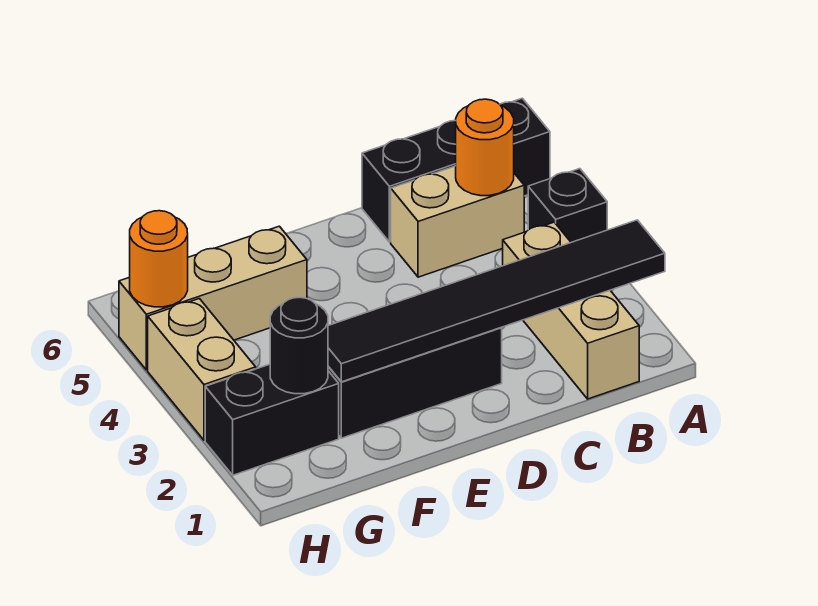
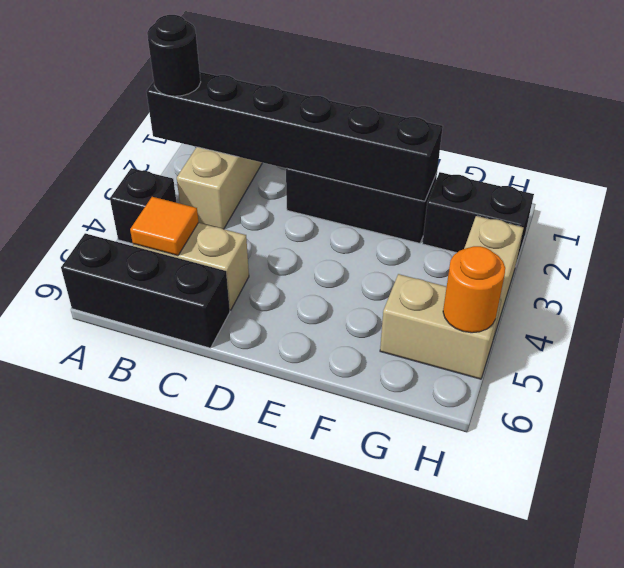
black 1x6 tile [328,220,665,382] -> black 1x6 brick [146,72,443,201]
orange 1x1 round brick [456,99,514,196] -> orange 1x1 tile [130,197,199,256]
tan 1x3 brick [119,226,307,370] -> tan 1x2 brick [380,274,501,379]
black 1x1 round brick [270,297,328,394] -> black 1x1 round brick moved to [147,15,201,96]

